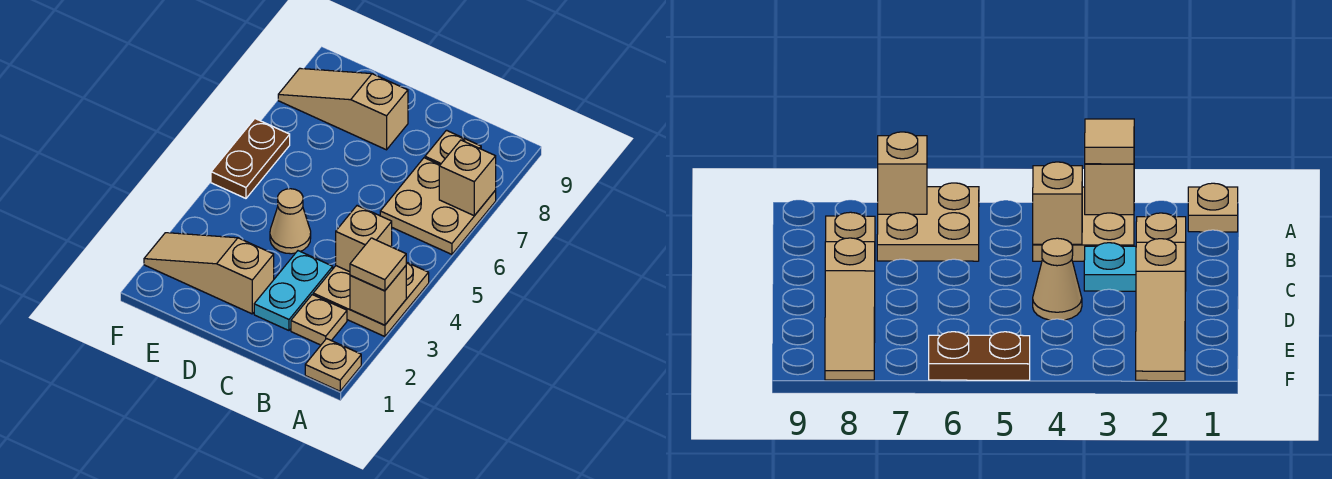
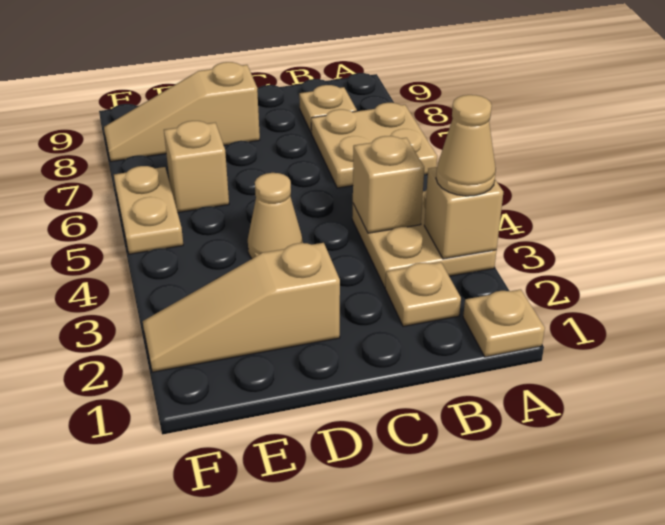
tan 1x1 tile [350,238,406,291] -> tan 1x1 cone [436,95,496,196]
tan 1x1 brick [439,140,496,216] -> tan 1x1 brick moved to [164,121,229,213]
cyan 1x2 plate [254,251,333,330] -> none
brown 1x2 plate [211,119,290,198] -> tan 1x2 plate [114,166,183,254]

